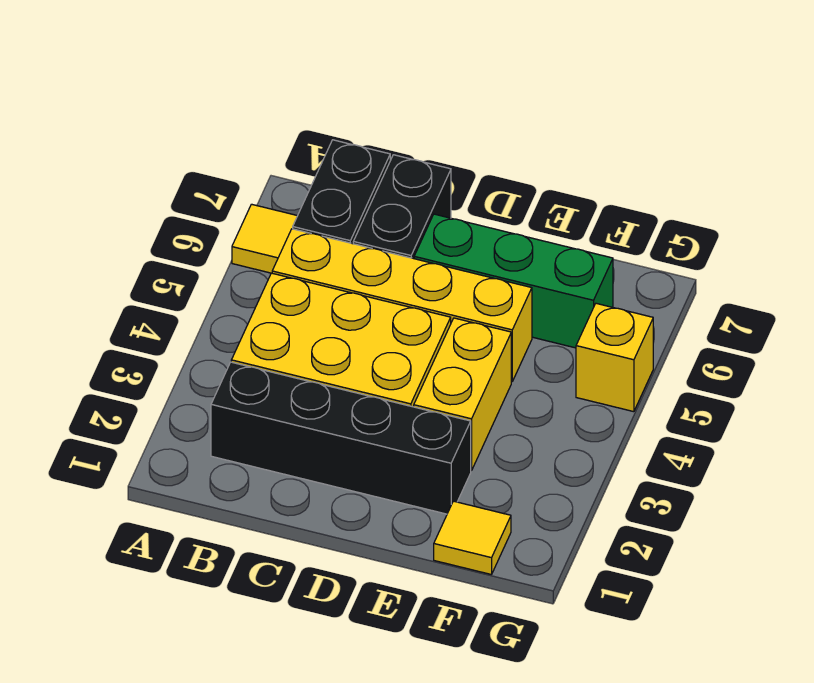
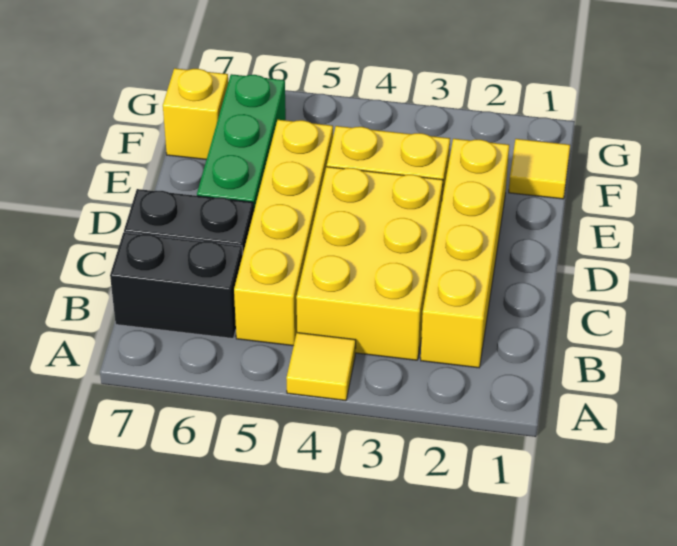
yellow 1x1 tile [232,204,297,273] -> yellow 1x1 tile moved to [286,333,356,401]
black 1x4 brick [211,362,471,514] -> yellow 1x4 brick [421,139,509,368]
yellow 1x1 brick [576,303,653,412] -> yellow 1x1 brick moved to [163,68,228,160]

